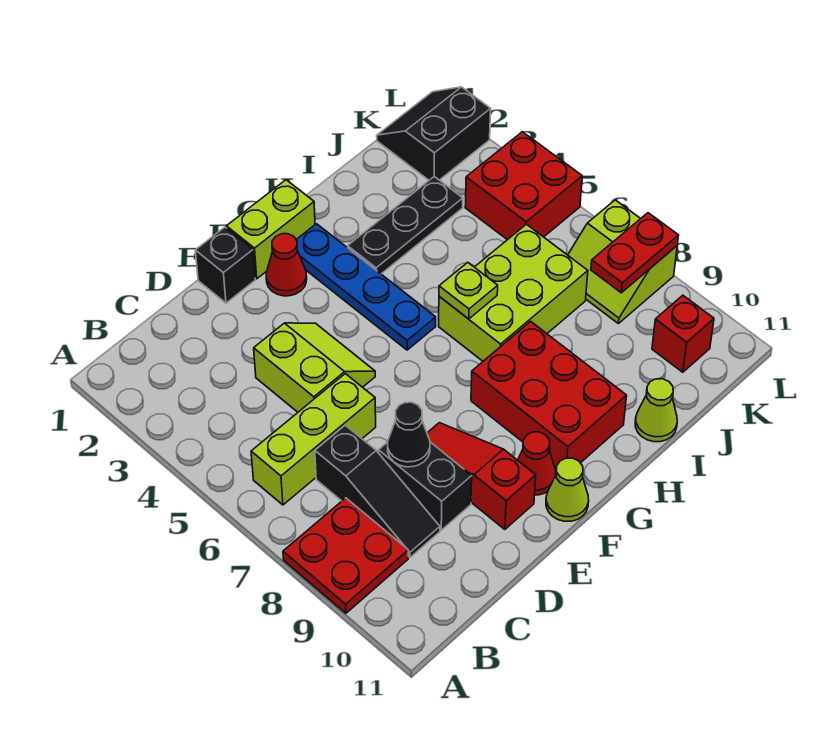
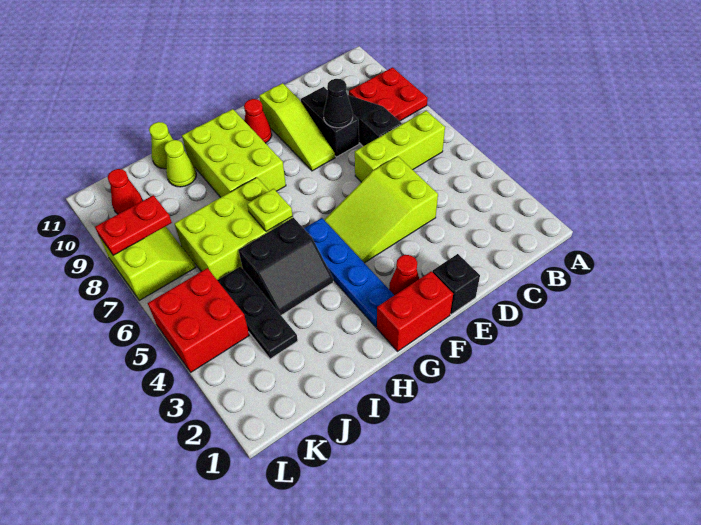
lime 2x2 slope [254,323,375,412] -> lime 2x3 slope [324,156,438,263]
red 1x3 slope [427,423,536,529] -> lime 1x3 slope [259,83,335,171]
lime 1x2 brick [226,180,315,279] -> red 1x2 brick [377,271,453,351]
lime 1x1 cone [546,458,589,521] -> lime 1x1 cone moved to [164,140,196,187]
red 2x3 brick [471,321,627,468] -> lime 2x3 brick [182,109,286,197]
black 1x3 plate [348,177,463,274] -> black 1x3 plate turned to [217,266,298,359]
black 2x2 slope [377,87,491,180] -> black 2x2 slope moved to [239,218,333,315]
red 1x1 brick [652,295,714,372] -> red 1x1 cone [108,169,143,214]

